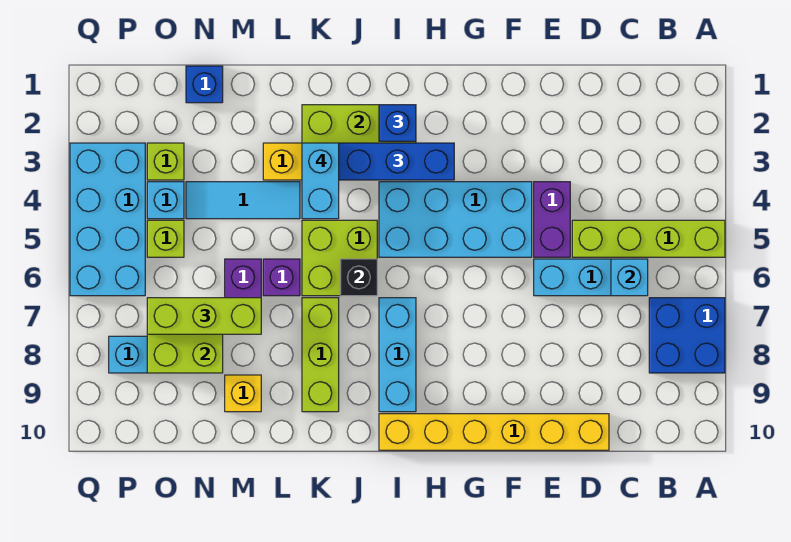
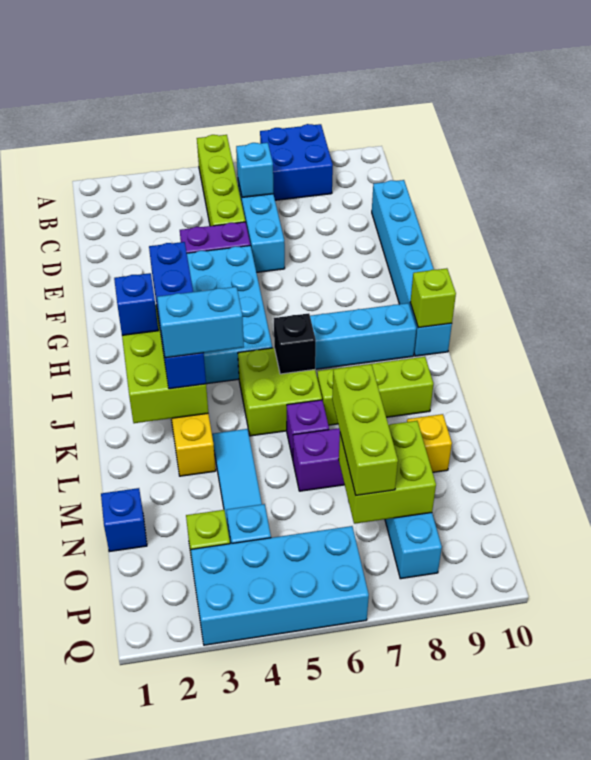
yellow 1x6 brick [379,414,609,450] -> cyan 1x6 brick [372,180,452,356]
lime 1x1 brick [147,220,184,257] -> lime 1x1 brick moved to [410,268,456,328]

